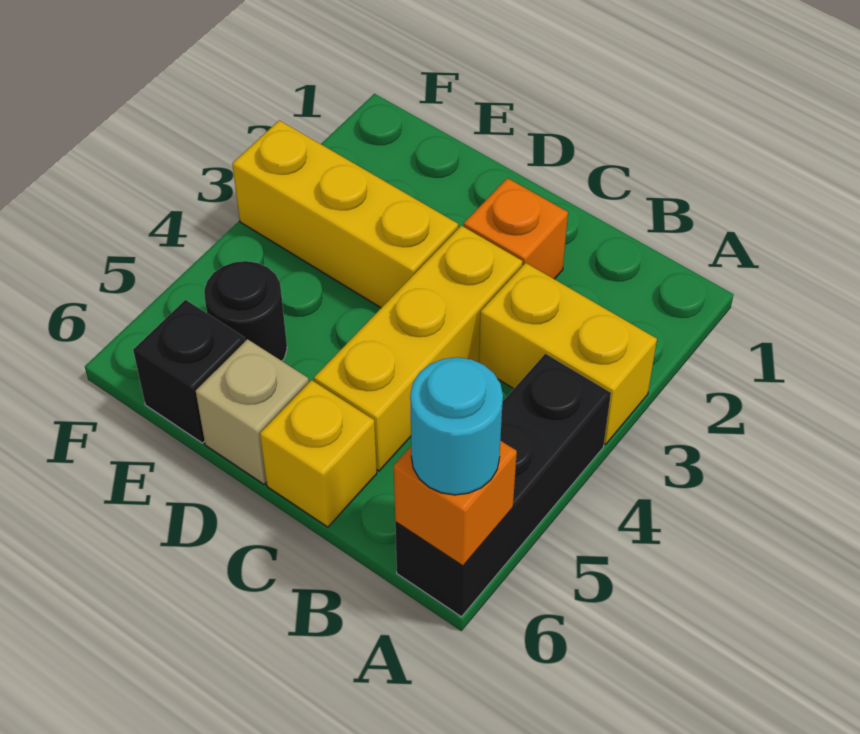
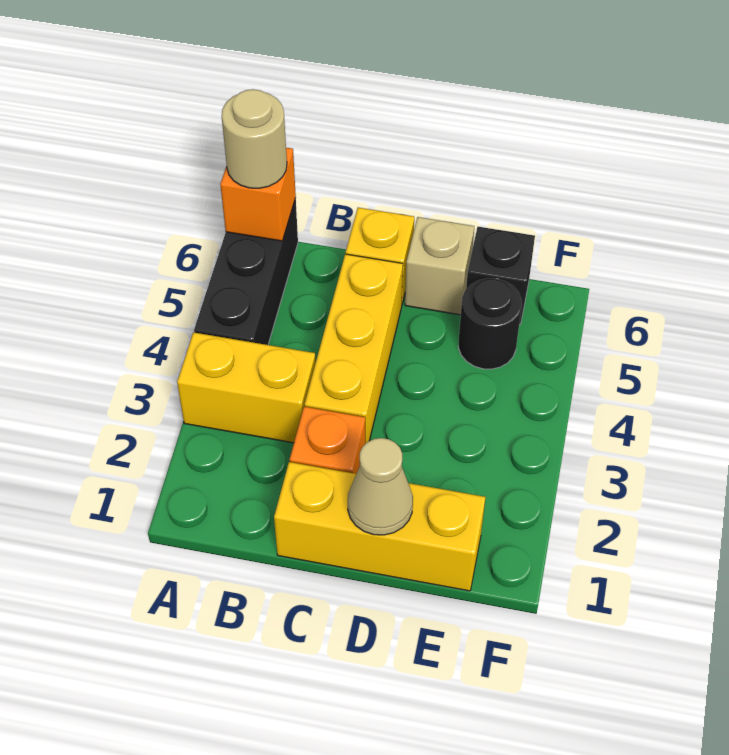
cyan 1x1 round brick [410,357,503,495] -> tan 1x1 round brick [222,89,287,188]
none -> tan 1x1 cone [348,438,413,535]
yellow 1x3 brick [232,120,458,308] -> yellow 1x3 brick moved to [274,462,485,591]

